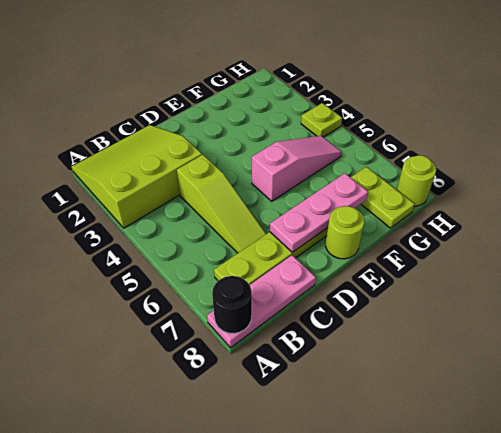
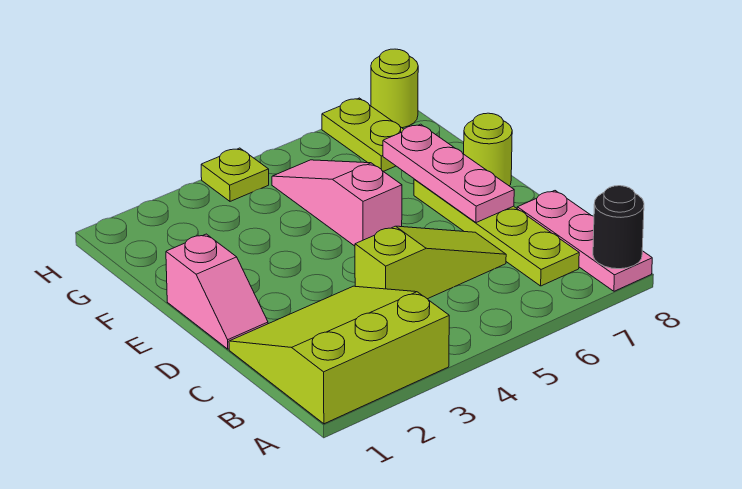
lime 3x3 slope [72,125,202,228] -> lime 3x3 slope turned to [229,286,449,424]
none -> pink 1x2 slope [166,234,268,349]
lime 1x2 plate [351,167,415,228] -> lime 1x2 plate turned to [322,98,404,171]

